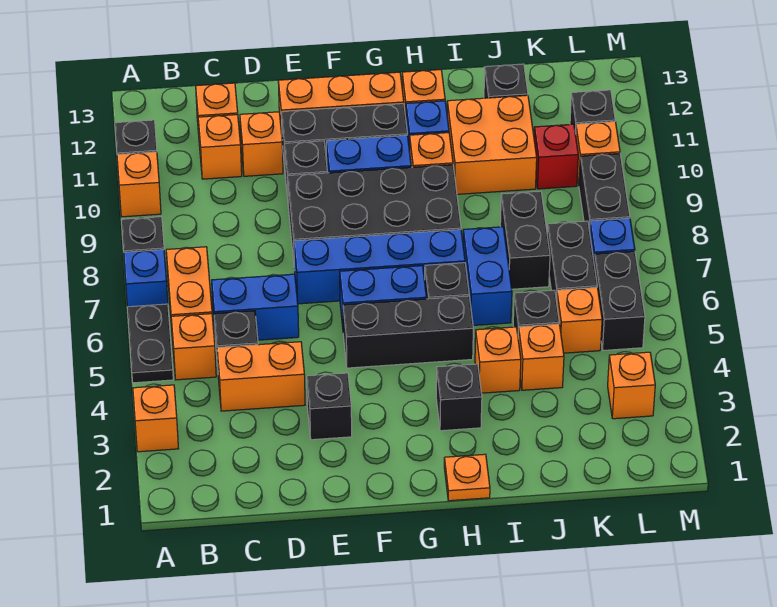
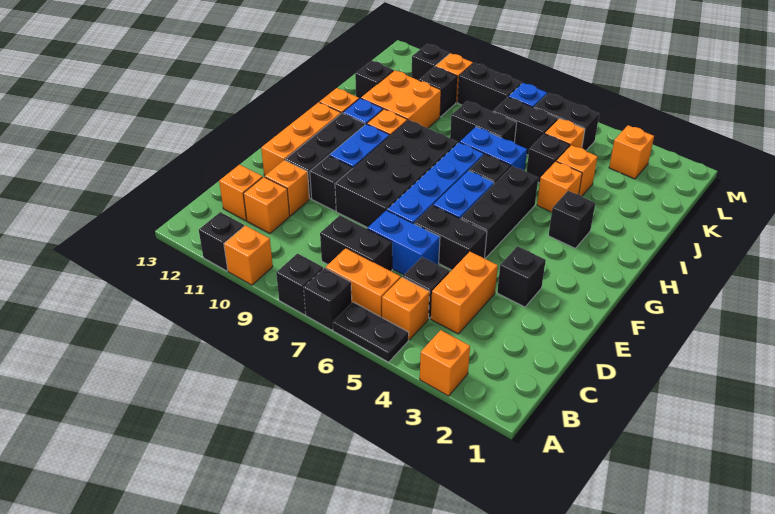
blue 1x1 brick [124,250,168,307] -> black 1x1 brick [304,268,352,330]
blue 1x2 brick [212,274,299,341] -> blue 1x2 brick turned to [367,210,440,275]
none -> black 1x2 brick [320,215,392,271]
none -> black 1x2 brick [414,205,487,270]
orange 1x1 plate [444,454,490,501] -> none
red 1x1 brick [534,124,578,189] -> black 1x1 brick [419,67,457,117]

